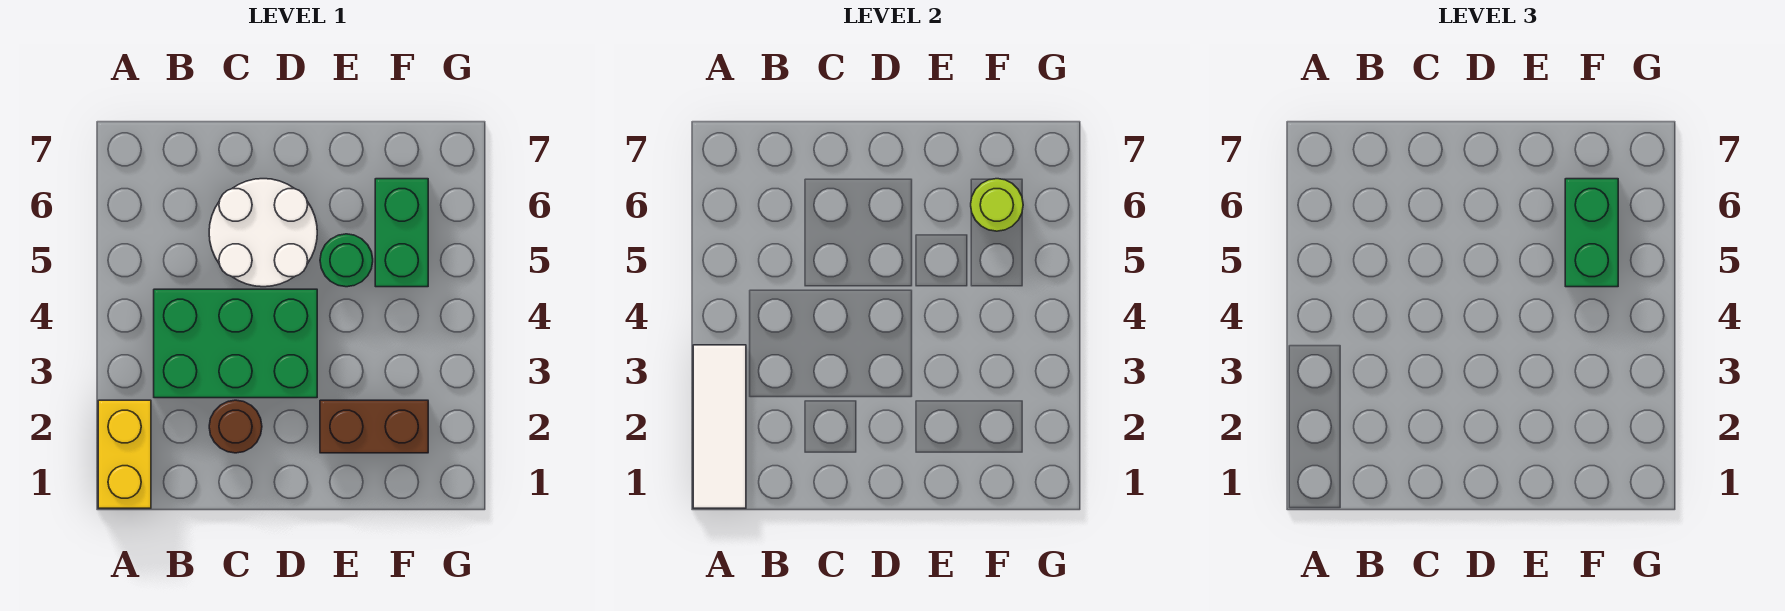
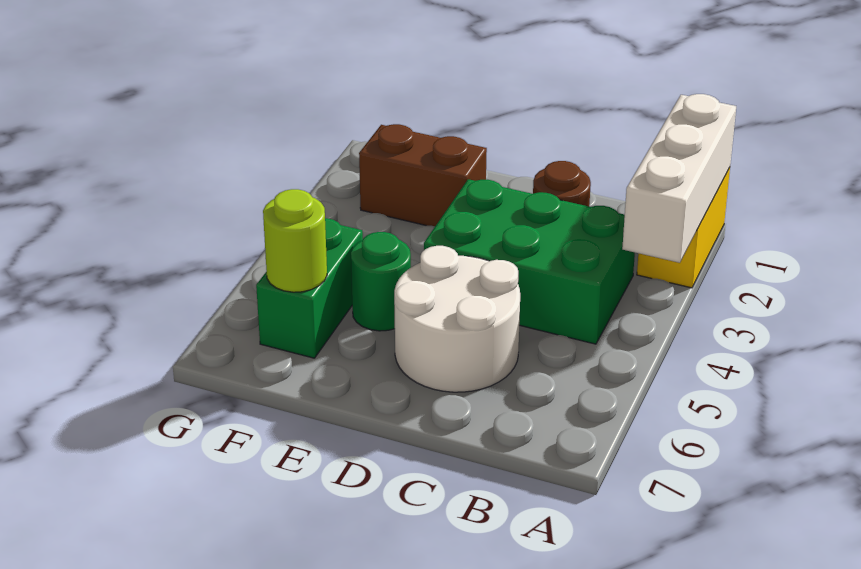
white 1x3 tile [693,345,746,508] -> white 1x3 brick [622,94,736,263]
green 1x2 brick [1565,179,1618,287] -> none

